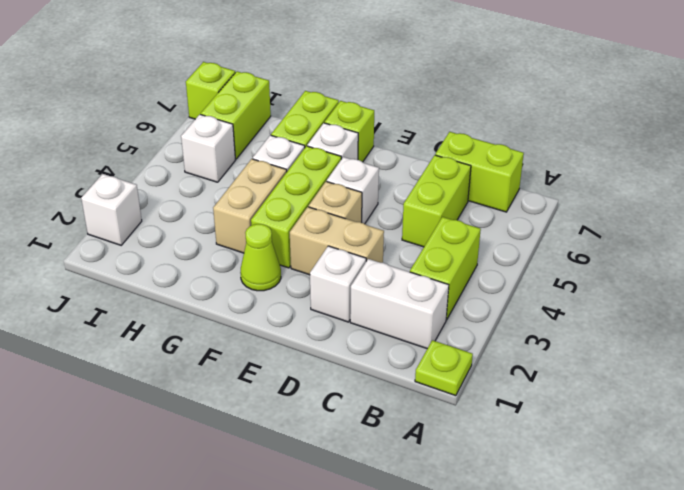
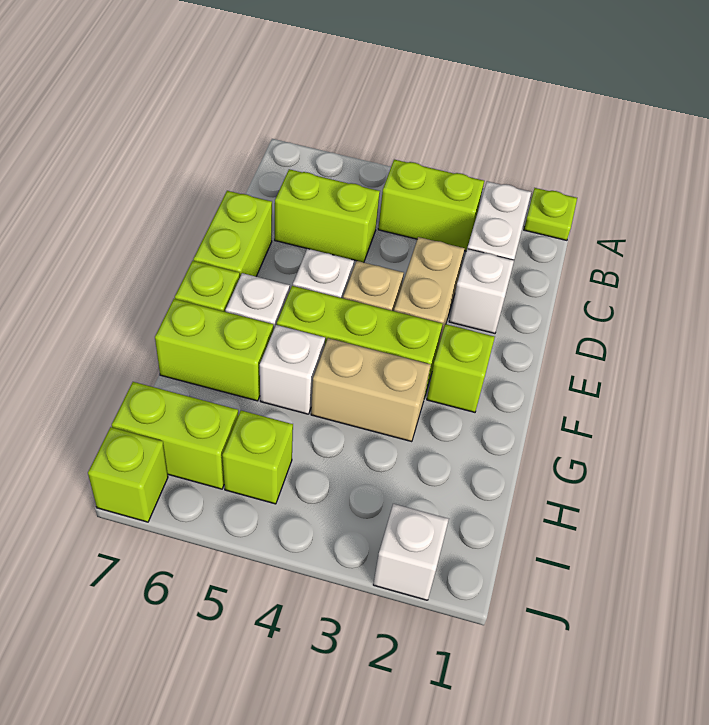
lime 1x2 brick [435,132,524,212] -> lime 1x2 brick moved to [193,191,272,276]
lime 1x1 cone [240,224,281,291] -> lime 1x1 brick [427,324,495,412]
white 1x1 brick [181,114,235,182] -> lime 1x1 brick [222,411,293,504]

